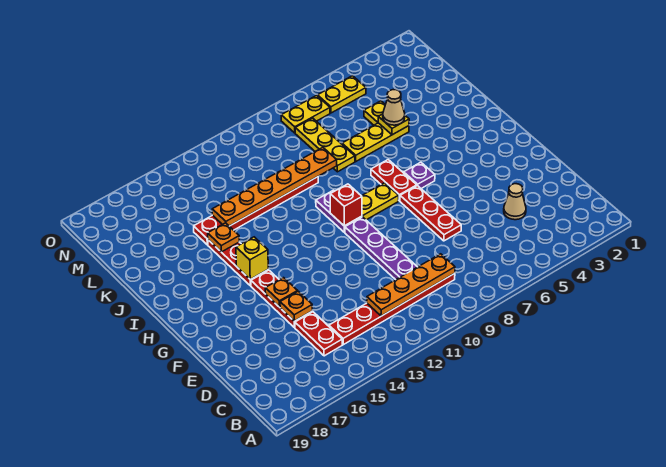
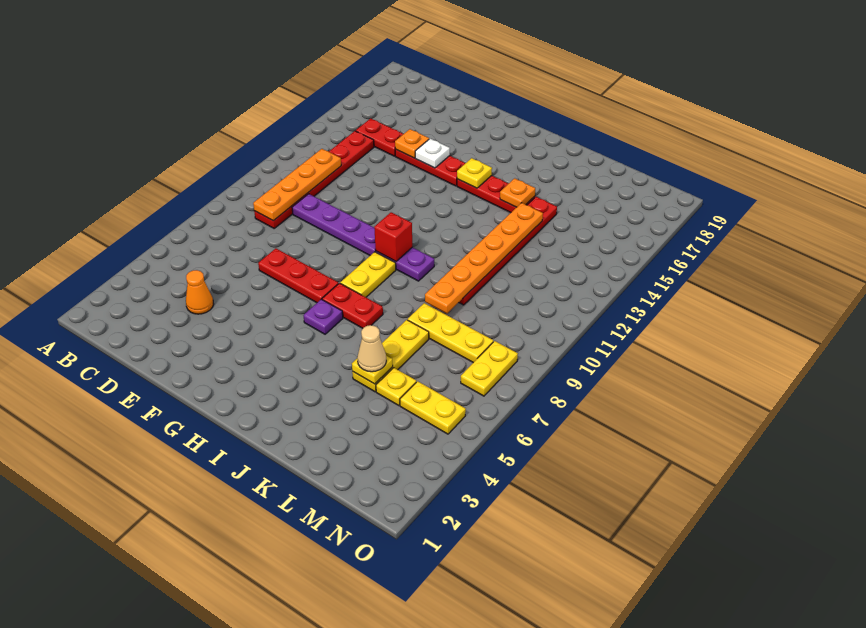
tan 1x1 cone [504,184,526,220] -> orange 1x1 cone [186,270,214,314]
orange 1x1 plate [265,278,298,307] -> white 1x1 plate [415,139,450,168]
yellow 1x1 brick [236,237,268,279] -> yellow 1x1 plate [457,158,492,188]
yellow 1x2 plate [318,76,366,113] -> yellow 1x2 plate turned to [400,381,466,434]

